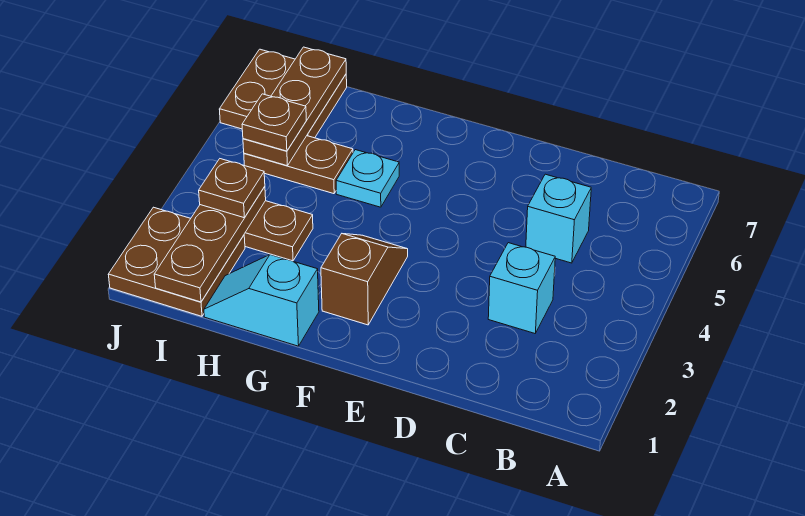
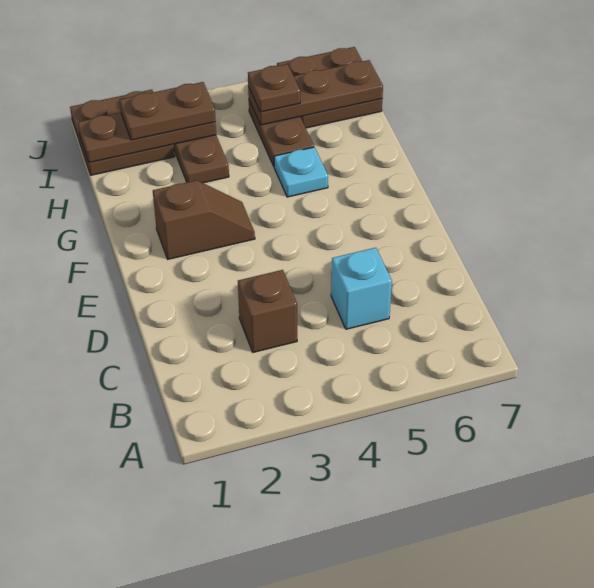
cyan 1x1 brick [488,243,555,333] -> brown 1x1 brick [238,270,297,352]
cyan 1x2 slope [204,255,319,346] -> none
brown 1x1 plate [199,159,265,218] -> brown 1x2 plate [120,82,216,140]

